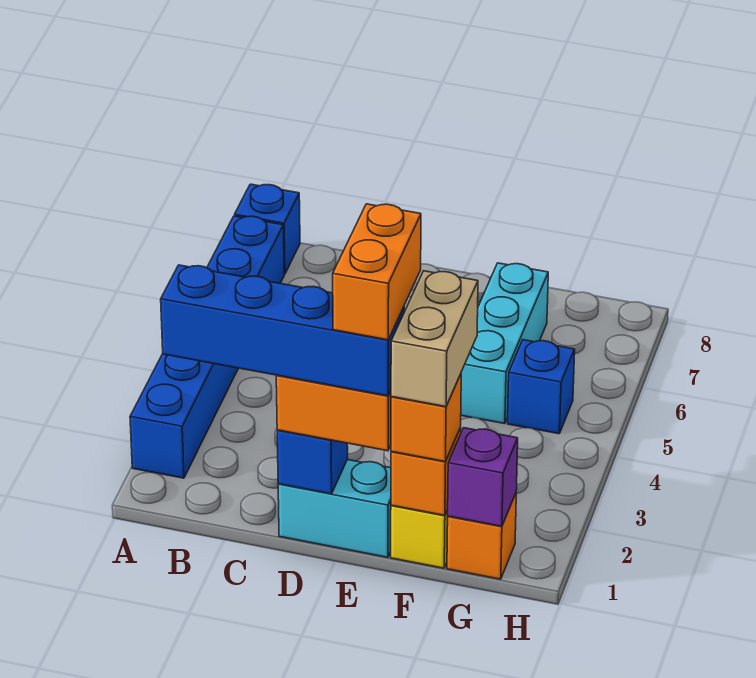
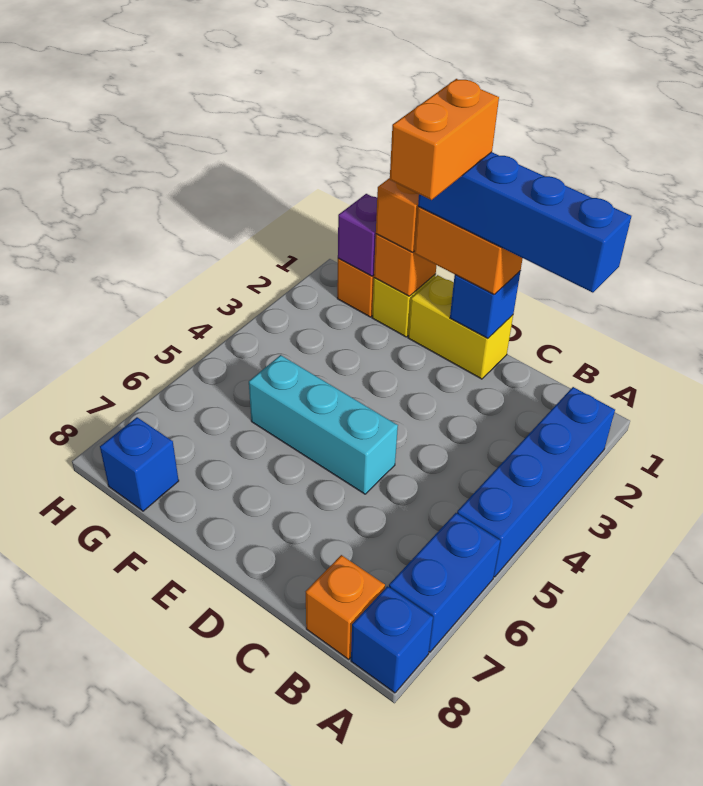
none -> orange 1x1 brick [306,555,385,659]
cyan 1x2 brick [278,460,391,557] -> yellow 1x2 brick [408,275,513,379]
tan 1x2 brick [391,271,478,407] -> none
cyan 1x3 brick [461,263,548,424] -> cyan 1x3 brick turned to [249,355,398,494]
blue 1x1 brick [508,340,575,434] -> blue 1x1 brick moved to [100,417,179,511]

